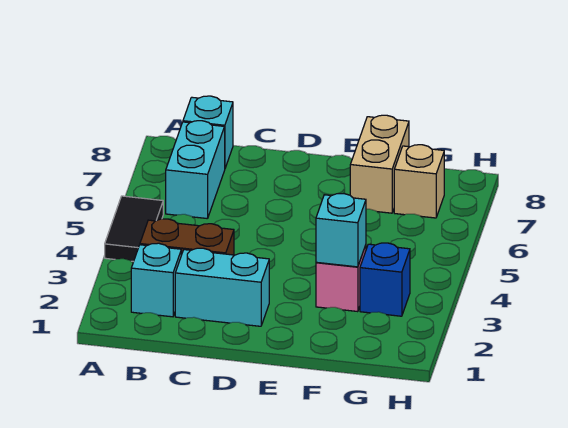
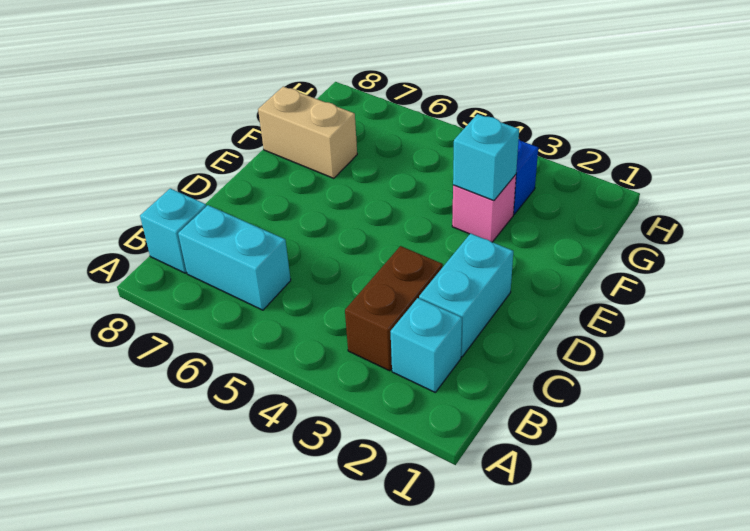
black 1x2 tile [105,196,163,262] -> none
tan 1x1 brick [394,145,444,218] -> none

